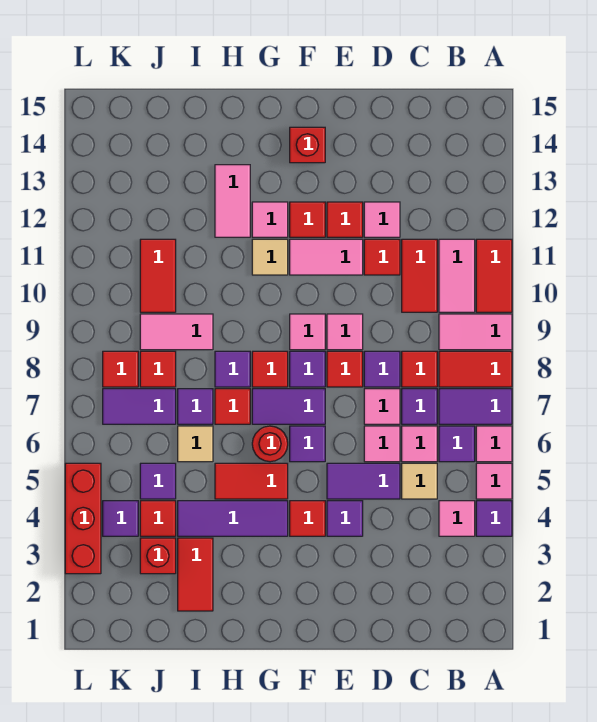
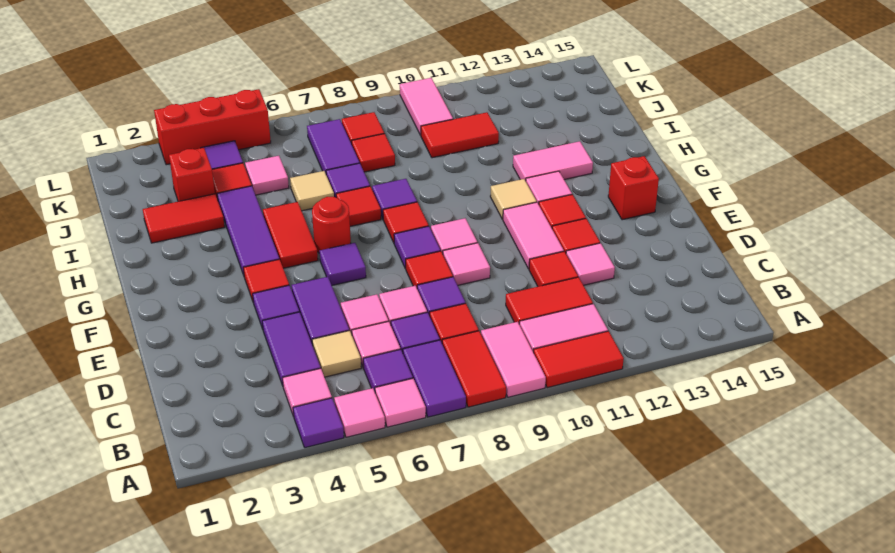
purple 1x2 tile [252,389,325,424] -> purple 1x2 tile moved to [262,312,321,385]
pink 1x2 tile [140,314,213,350] -> pink 1x2 tile moved to [400,78,453,135]
purple 1x1 tile [140,463,176,499] -> pink 1x1 tile [245,156,289,195]

